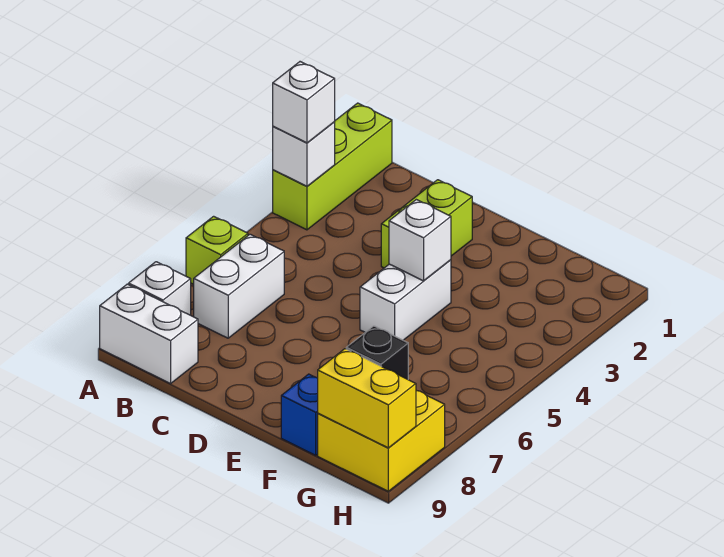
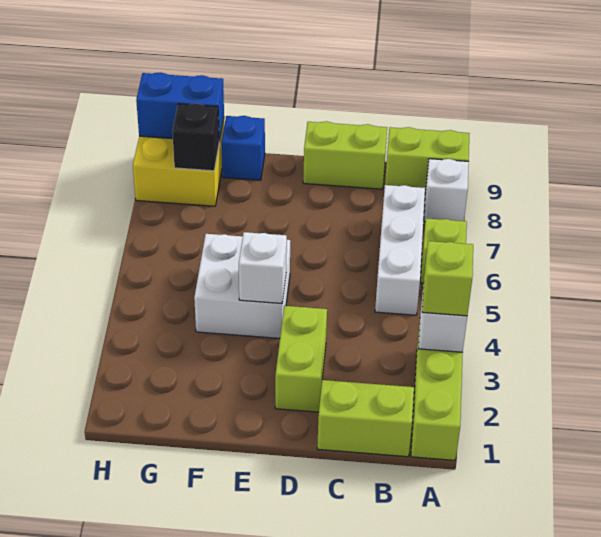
white 1x1 brick [273,62,335,143] -> lime 1x1 brick [422,241,473,316]
white 1x2 brick [100,284,198,384] -> lime 1x2 brick [385,127,470,192]
none -> lime 1x2 brick [317,380,414,457]
white 1x2 brick [194,234,284,338] -> white 1x3 brick [375,185,425,315]
none -> lime 1x2 brick [303,121,387,189]
white 1x2 brick [360,260,451,340] -> white 2x2 brick [194,234,290,338]
yellow 1x2 brick [318,349,416,448] -> blue 1x2 brick [136,72,224,141]

